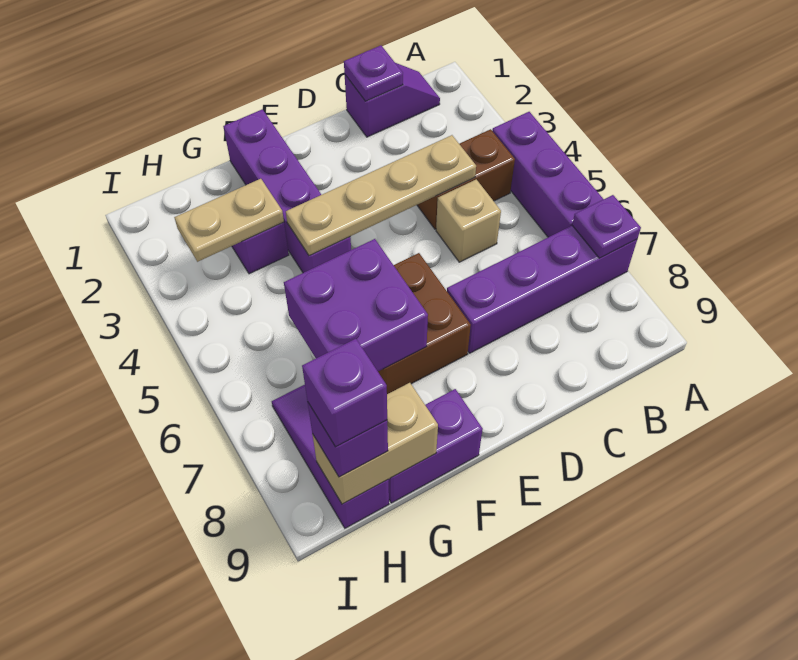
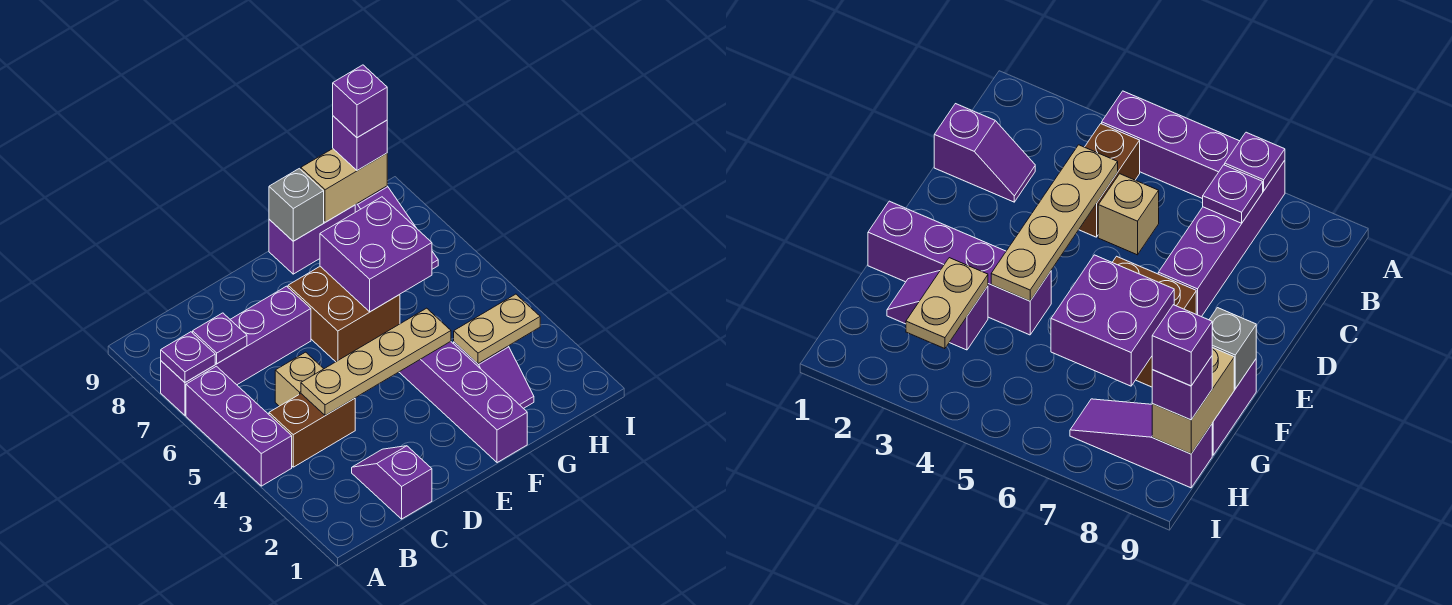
purple 1x2 slope [345,63,440,137] -> purple 1x2 slope turned to [352,446,432,519]
purple 1x1 plate [344,46,403,101] -> purple 1x1 plate moved to [193,313,247,364]
none -> grey 1x1 brick [269,169,324,241]

